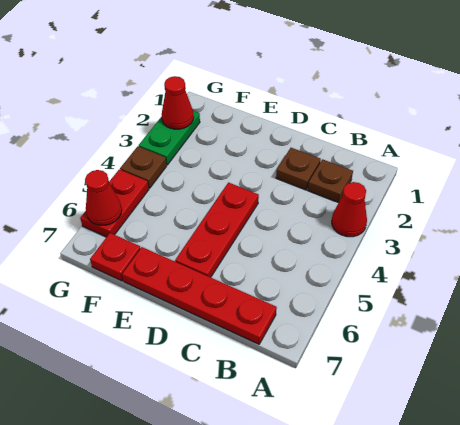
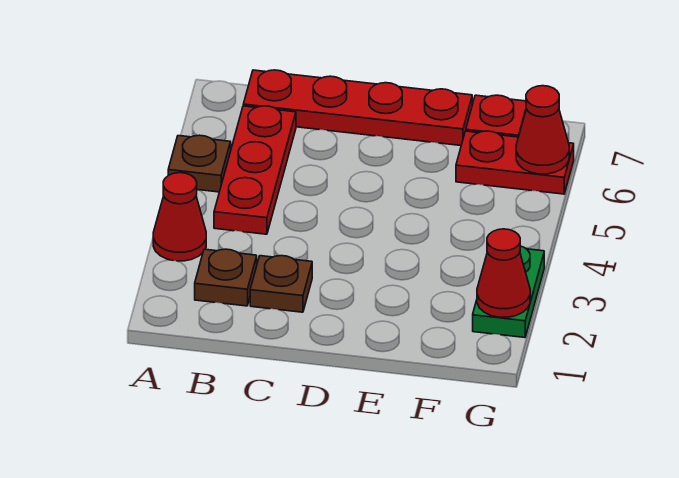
red 1x3 plate [175,183,259,277] -> red 1x3 plate moved to [214,106,296,234]
brown 1x1 plate [120,146,167,188] -> brown 1x1 plate moved to [168,135,231,192]
red 1x2 plate [80,169,149,237] -> red 1x2 plate turned to [456,131,574,194]

